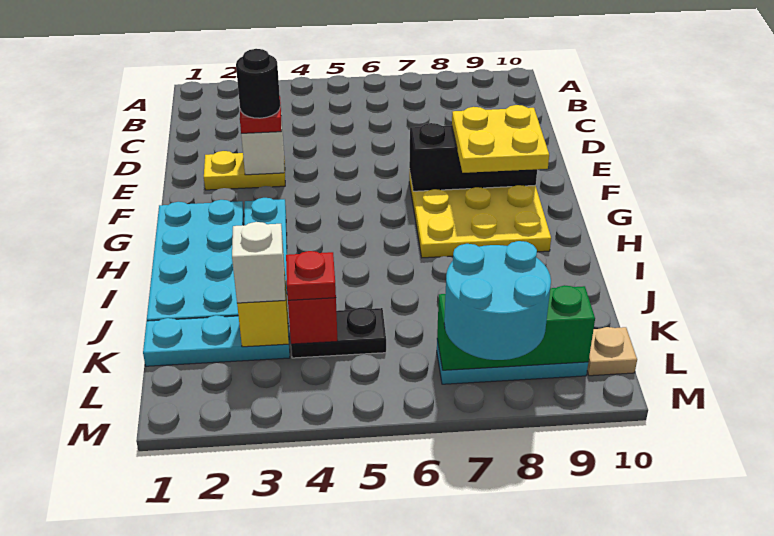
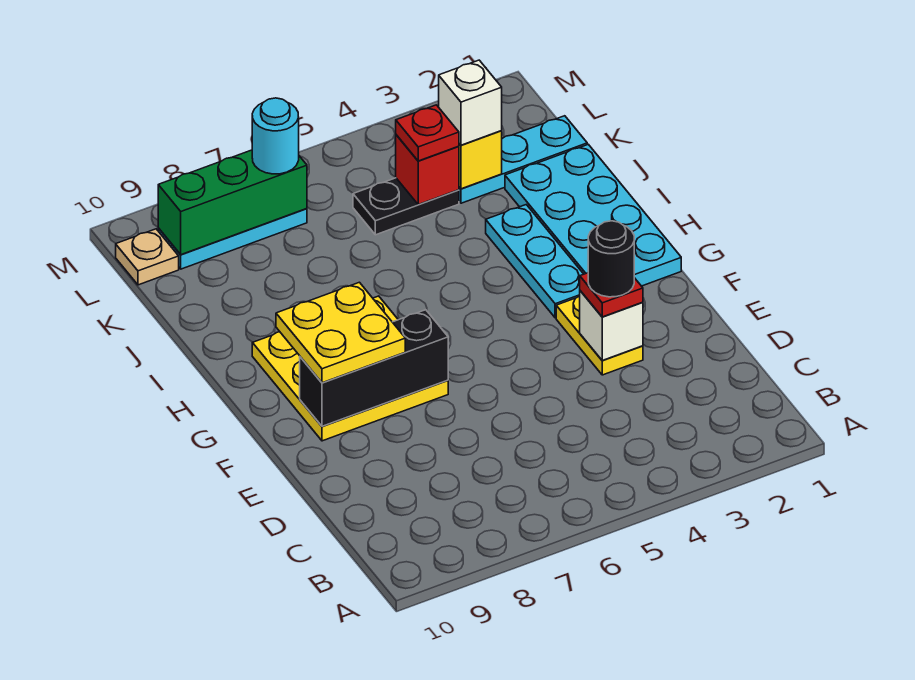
yellow 1x2 plate [204,151,285,190] -> yellow 1x2 plate turned to [556,296,643,375]
cyan 2x2 round brick [444,241,551,360] -> cyan 1x1 round brick [252,98,299,174]

